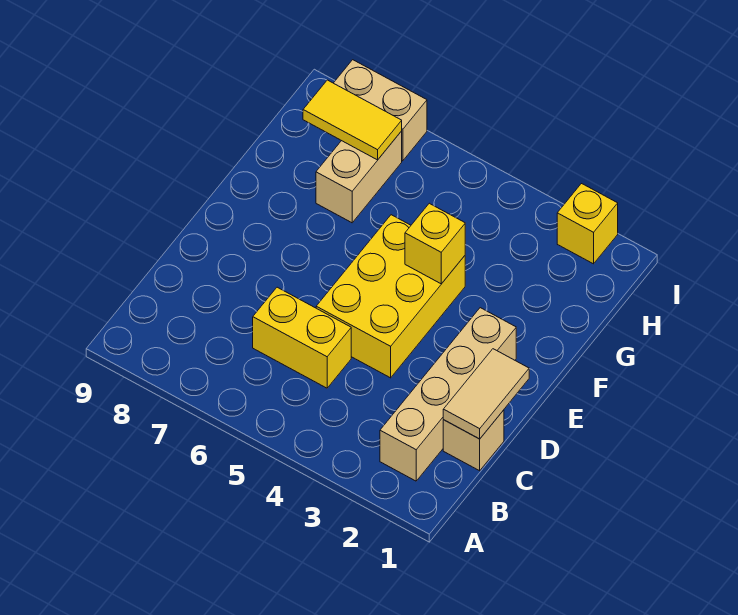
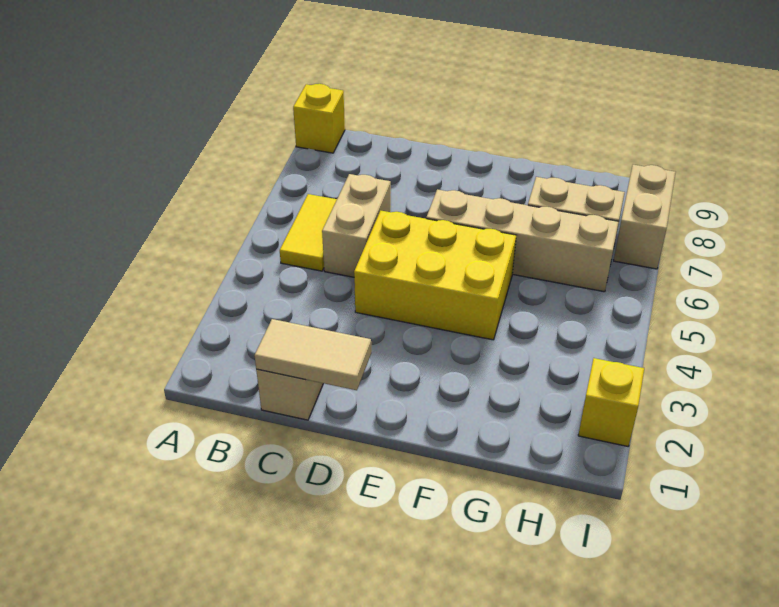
tan 1x4 brick [380,308,516,481] -> tan 1x4 brick moved to [426,189,619,292]
yellow 1x2 brick [253,287,351,388] -> tan 1x2 brick [322,174,391,277]
yellow 1x1 brick [405,203,465,284] -> yellow 1x1 brick moved to [293,84,345,153]
yellow 1x2 tile [303,80,402,160] -> yellow 1x2 tile moved to [280,194,337,271]

